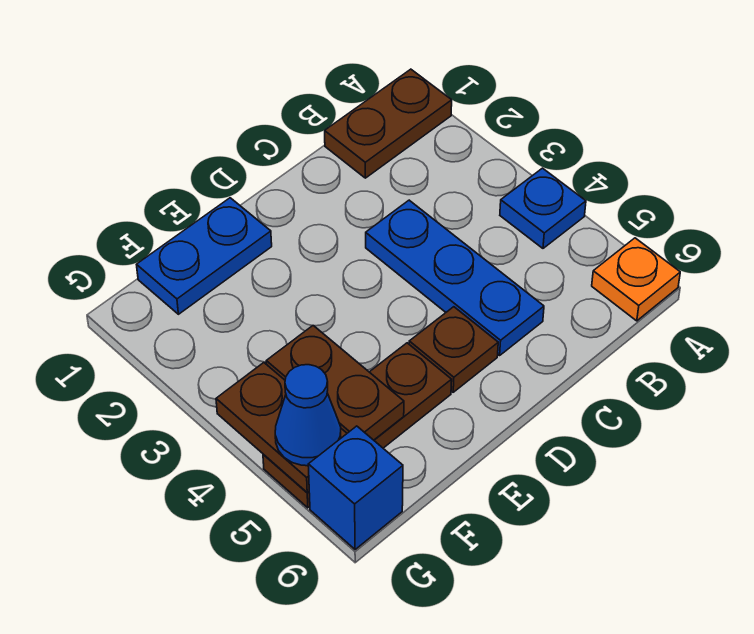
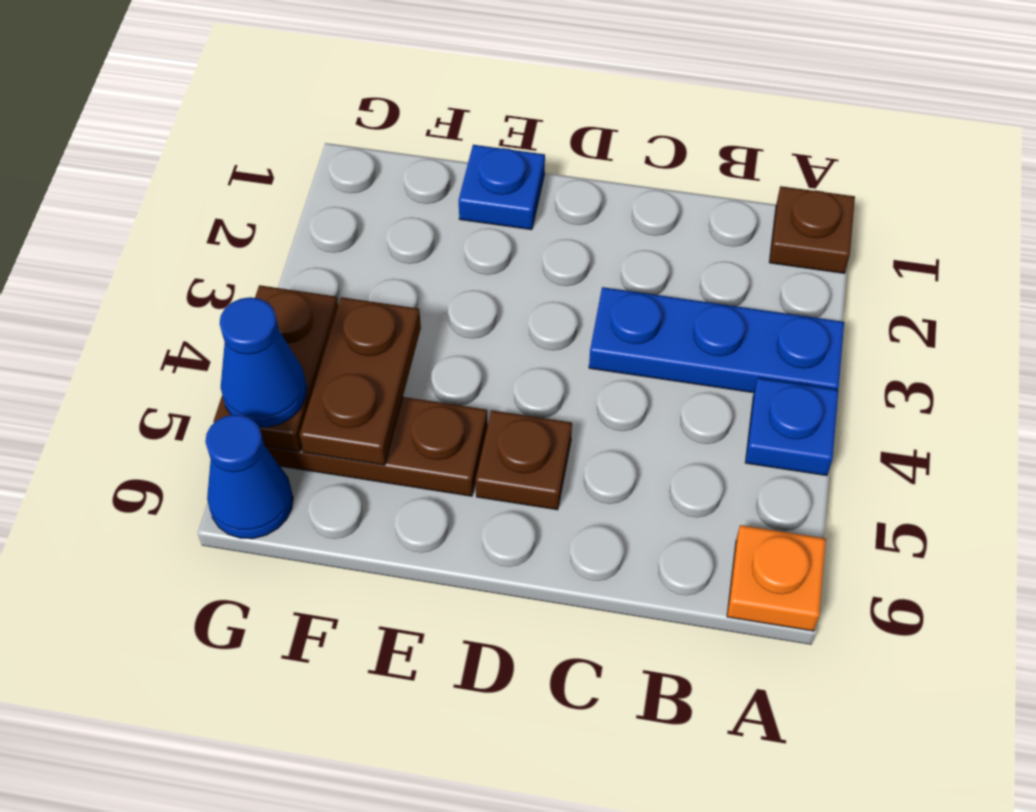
brown 1x2 plate [325,69,452,178] -> brown 1x1 plate [769,186,855,273]
blue 1x3 plate [366,200,544,355] -> blue 1x3 plate turned to [589,287,844,393]
blue 1x2 plate [137,198,272,314] -> blue 1x1 plate [458,145,545,230]
blue 1x1 brick [308,426,403,549] -> blue 1x1 cone [205,414,293,539]

